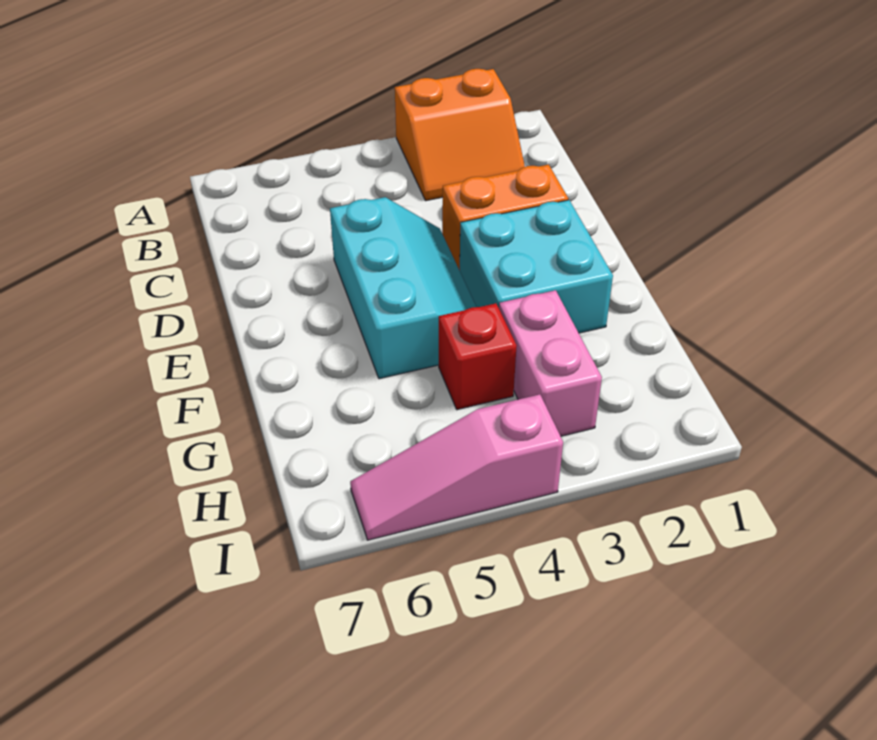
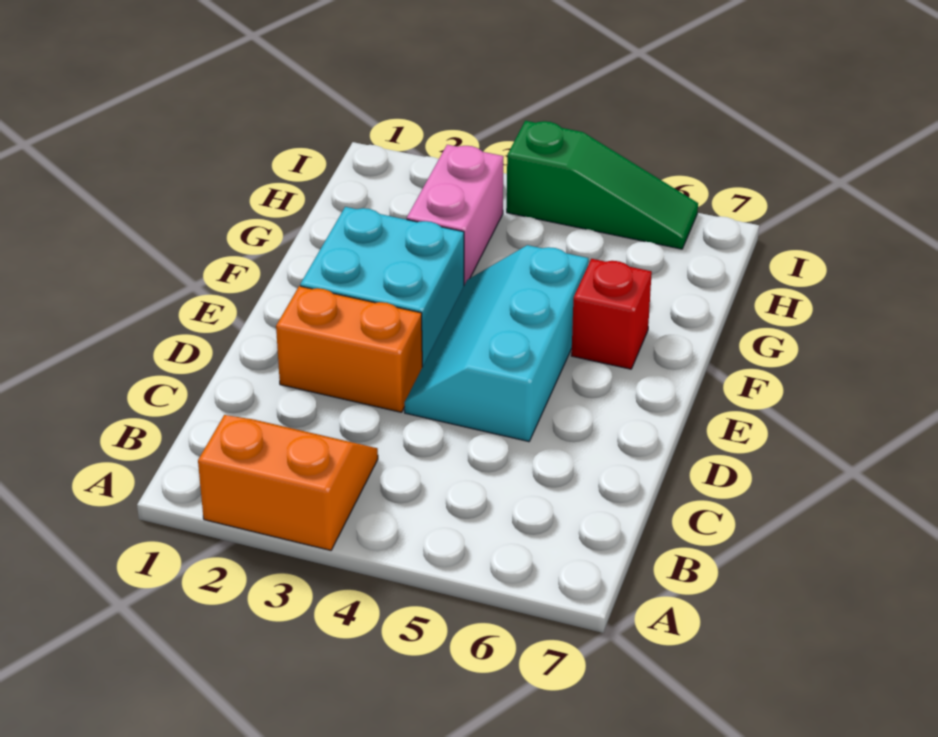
red 1x1 brick [439,303,517,410] -> red 1x1 brick moved to [571,259,652,369]
pink 1x3 slope [350,394,563,540] -> green 1x3 slope [507,121,698,249]

